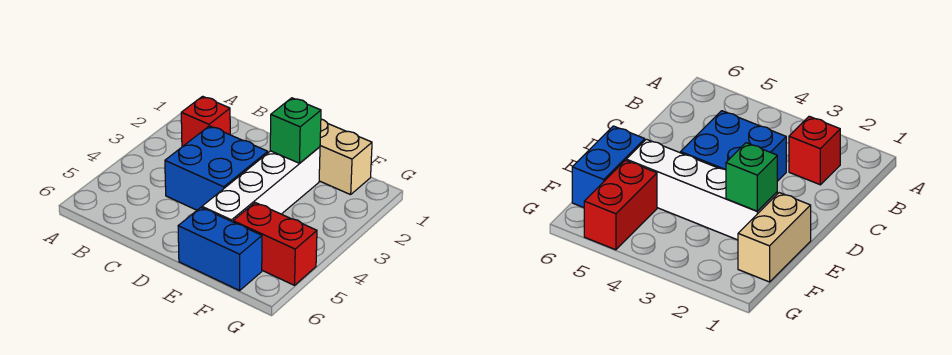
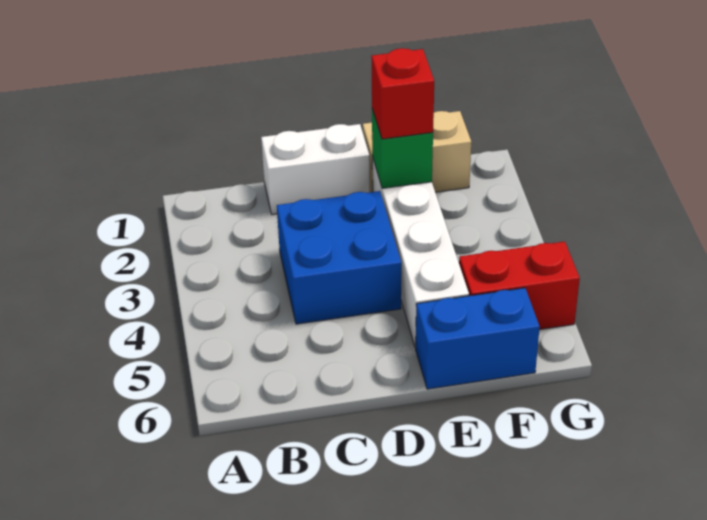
red 1x1 brick [181,96,230,147] -> red 1x1 brick moved to [371,48,434,139]
none -> white 1x2 brick [261,124,370,215]

